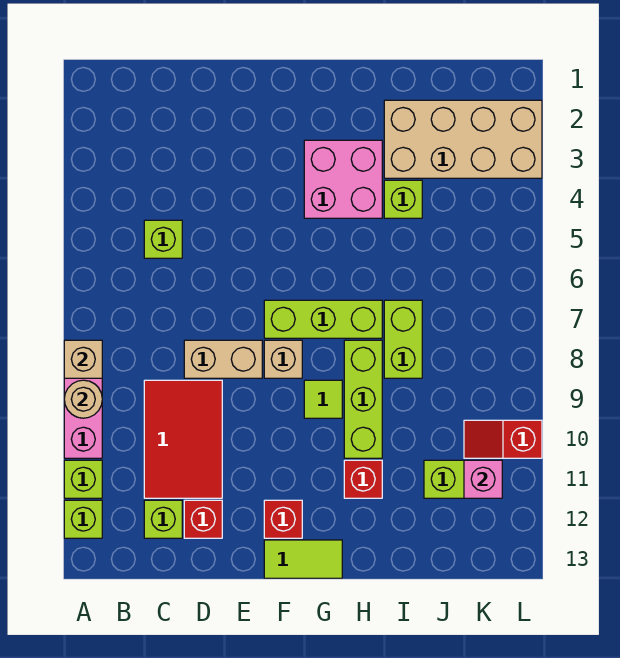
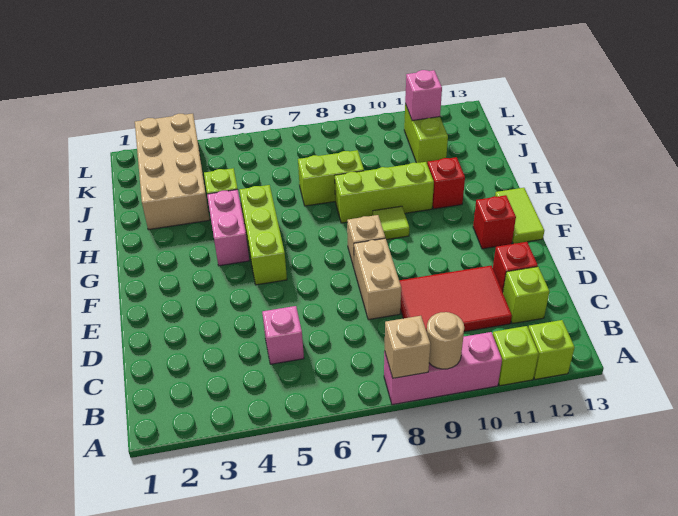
lime 1x1 brick [144,220,182,258] -> pink 1x1 brick [262,306,304,364]
lime 1x3 brick [264,300,382,338] -> lime 1x3 brick moved to [240,185,287,285]
pink 2x2 brick [304,140,382,218] -> pink 1x2 brick [207,190,249,266]
red 1x2 slope [464,420,542,458] -> none

